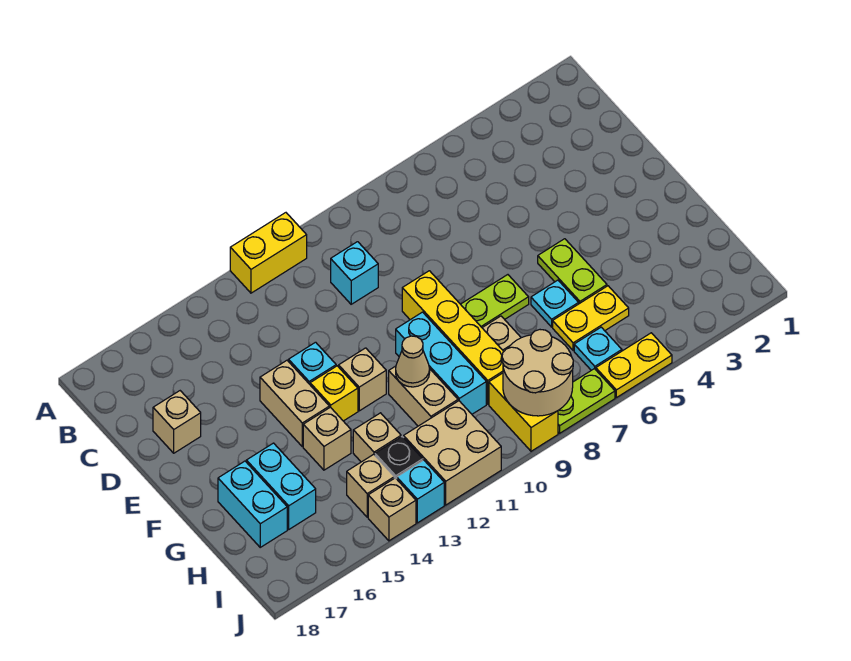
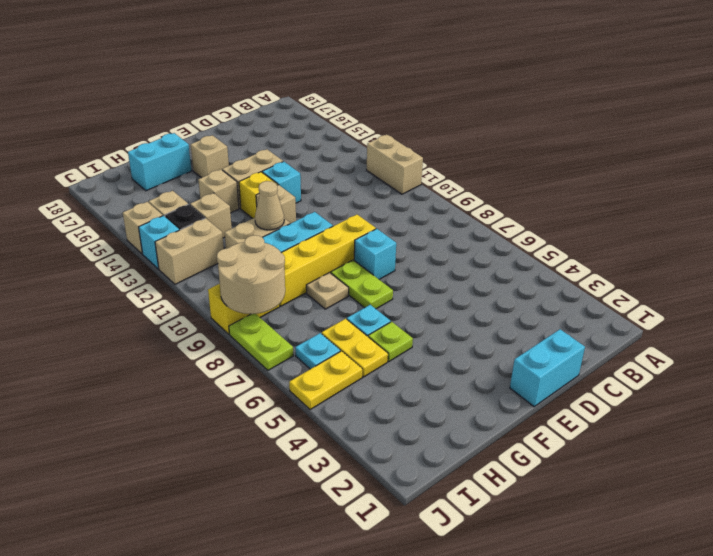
yellow 1x2 brick [230,213,307,293] -> tan 1x2 brick [367,135,423,194]
cyan 1x1 brick [331,242,378,304] -> cyan 1x1 brick moved to [354,229,396,279]
tan 1x1 brick [153,391,201,453] -> tan 1x1 brick moved to [191,135,229,178]
lime 1x2 plate [538,239,607,304] -> lime 1x1 plate [368,322,413,361]
cyan 1x2 brick [246,443,316,529] -> cyan 1x2 brick moved to [510,329,585,407]
tan 2x2 brick [404,401,501,505] -> tan 1x2 brick [155,218,224,284]
yellow 1x2 plate [596,333,672,398] -> yellow 1x2 plate turned to [289,351,362,410]

